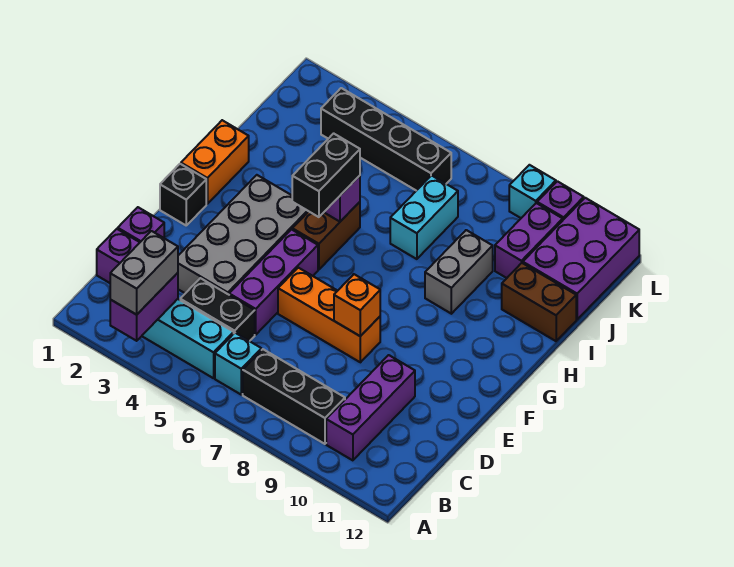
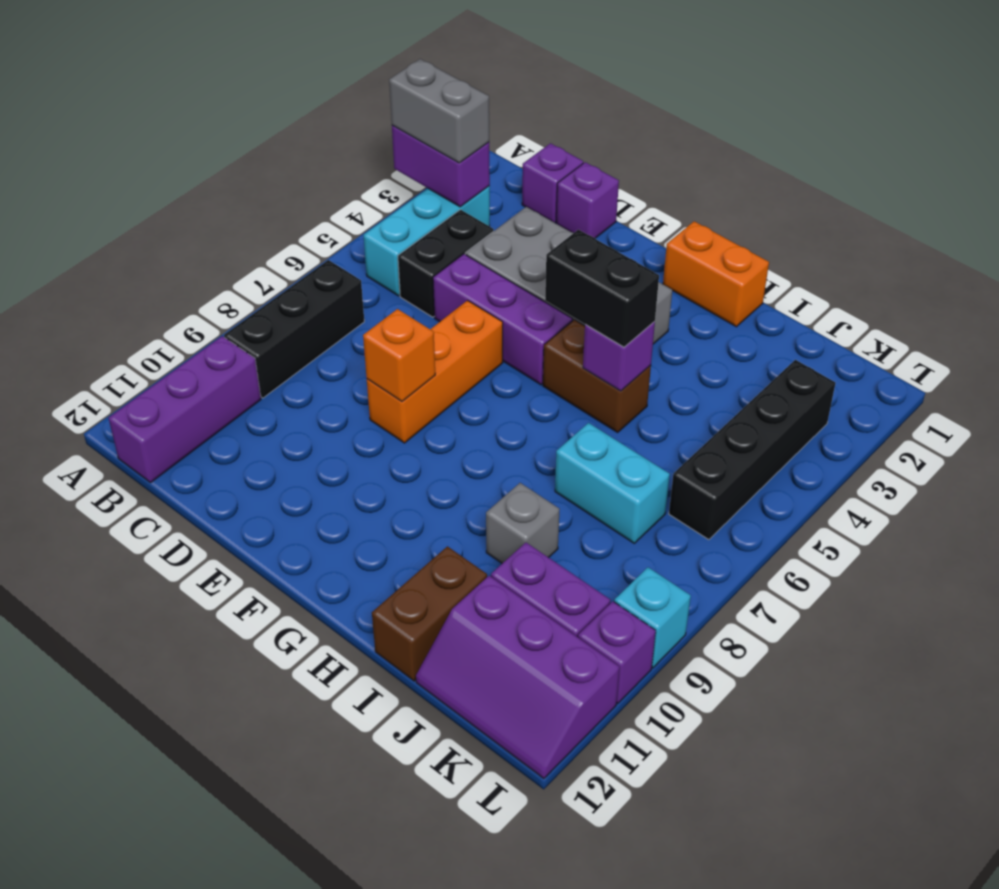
cyan 1x1 brick [215,333,261,395] -> none
purple 1x3 brick [326,355,415,460] -> purple 1x3 brick turned to [109,336,261,483]
black 1x1 brick [160,164,206,225] -> none
grey 1x2 brick [425,230,493,314] -> grey 1x1 brick [486,483,560,563]
purple 2x3 brick [523,198,639,319] -> purple 2x3 slope [416,576,620,779]

